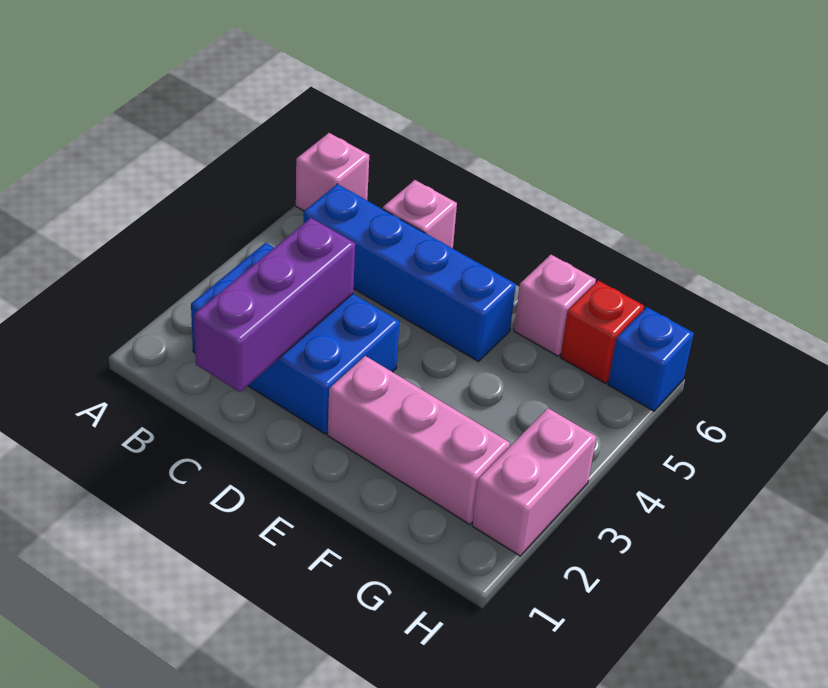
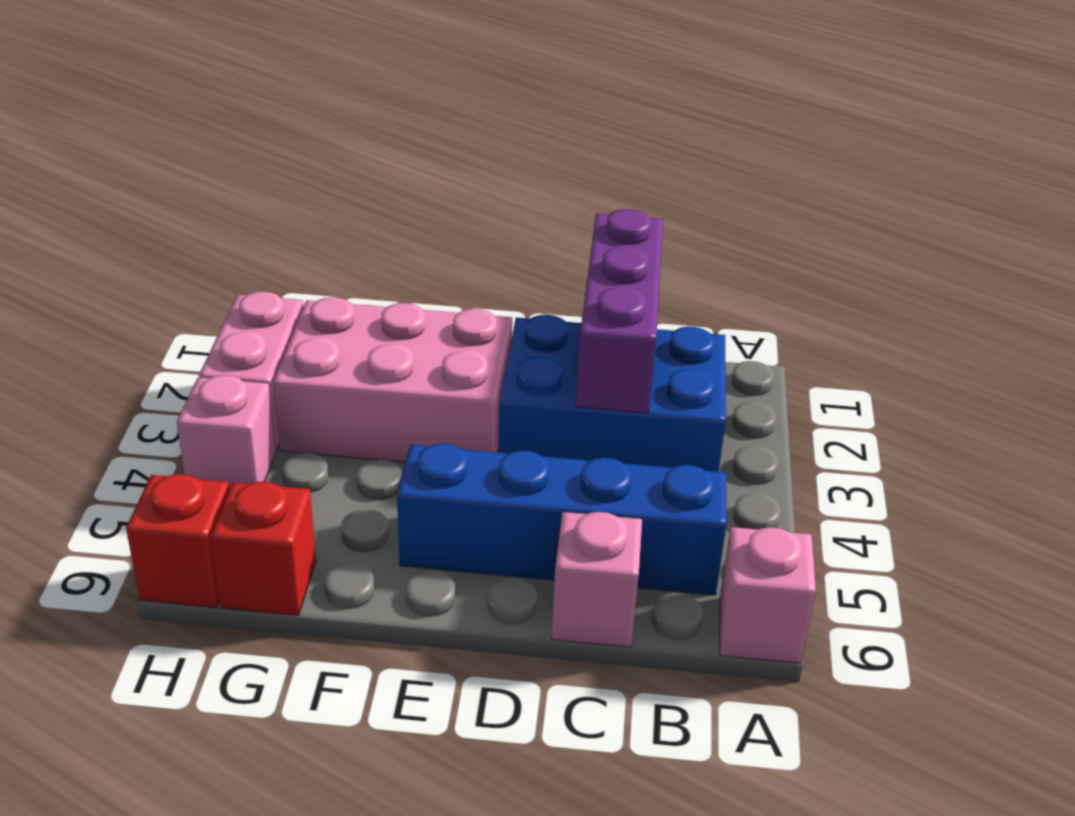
pink 1x3 brick [328,356,510,525] -> pink 2x3 brick [273,297,512,462]
pink 1x1 brick [514,255,596,356] -> pink 1x1 brick moved to [177,375,276,489]
blue 1x1 brick [608,307,694,411] -> red 1x1 brick [126,474,229,608]

